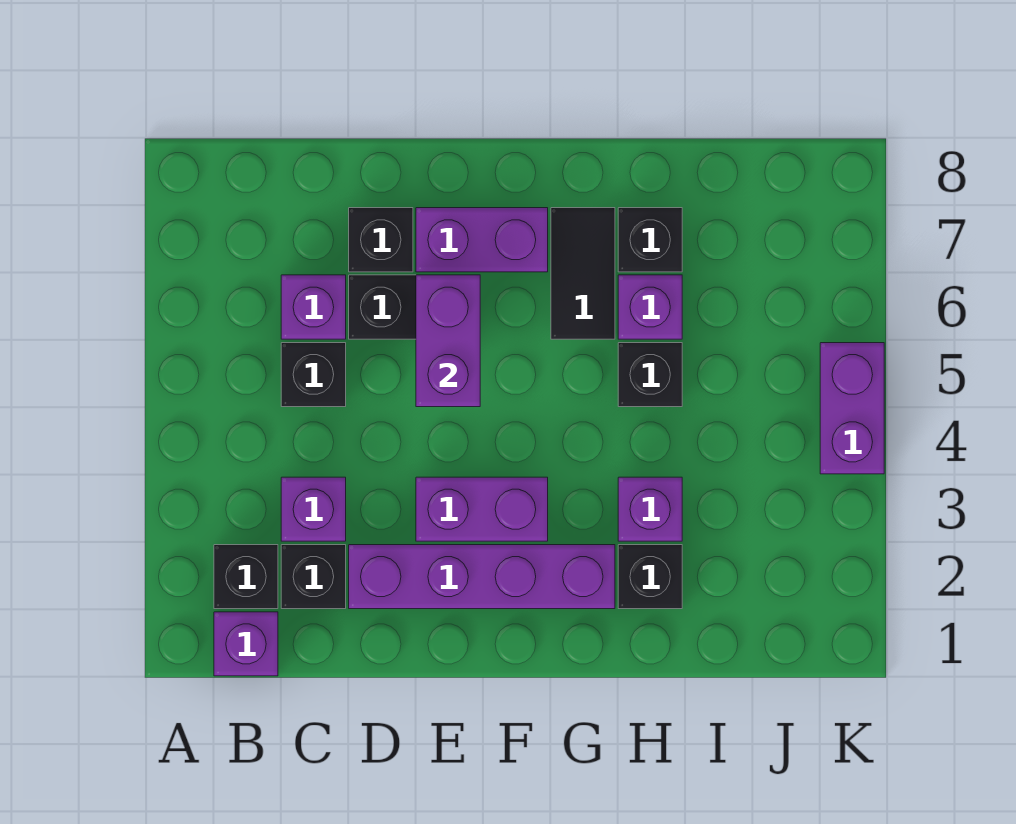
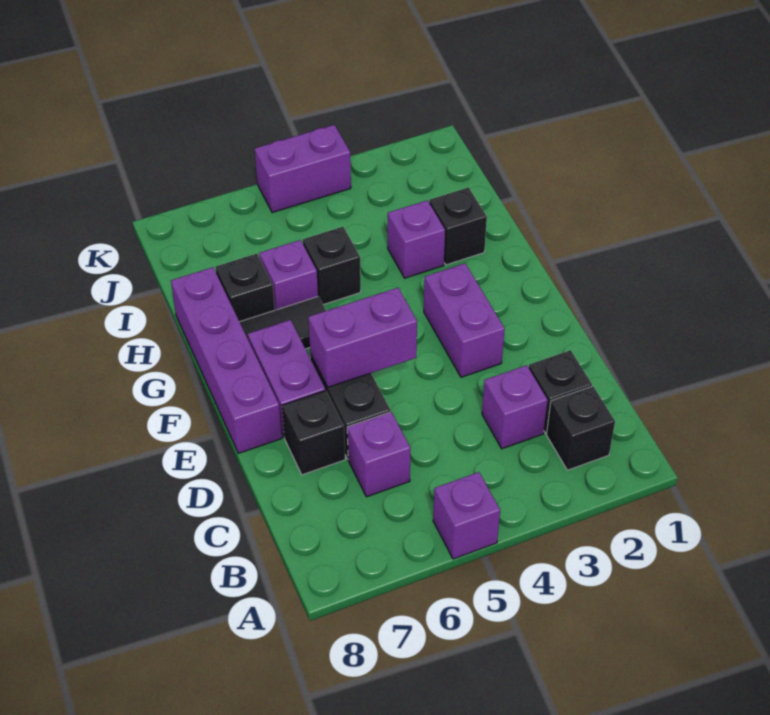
purple 1x1 brick [214,612,278,676] -> purple 1x1 brick moved to [433,472,500,559]
black 1x1 brick [281,343,346,407] -> none
purple 1x4 brick [349,545,615,609] -> purple 1x4 brick moved to [171,267,282,453]

